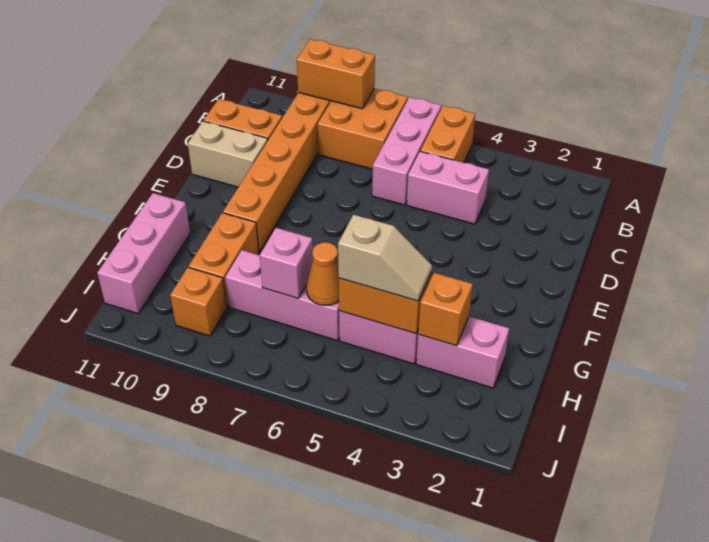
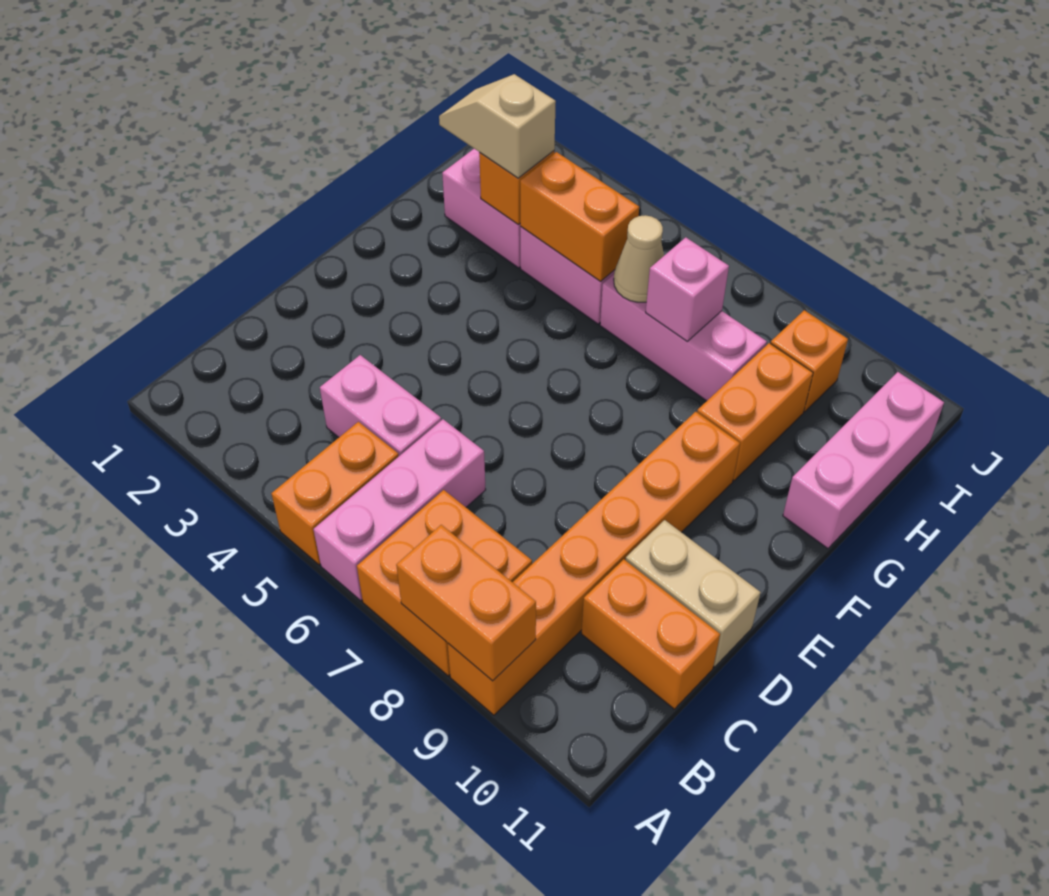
tan 1x2 slope [338,215,432,301] -> tan 1x2 slope moved to [439,74,556,178]
orange 1x1 cone [306,242,339,305] -> tan 1x1 cone [614,215,664,302]

